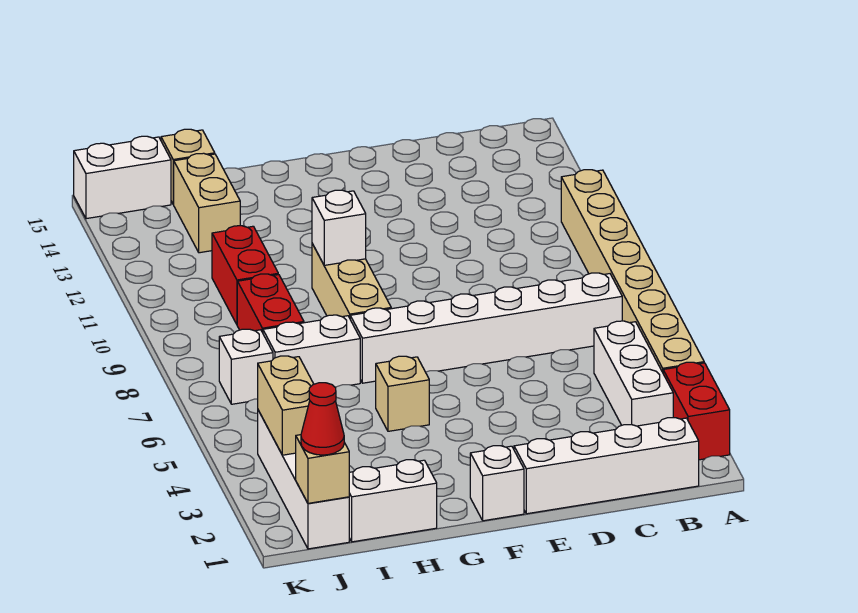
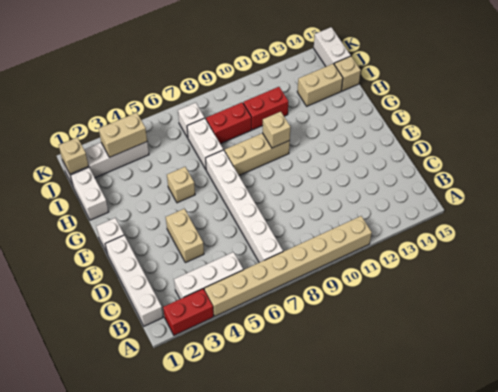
none -> tan 1x2 brick [166,209,204,263]
white 1x1 brick [312,190,366,265] -> tan 1x1 brick [262,112,290,148]
red 1x1 cone [301,383,344,455] -> none

